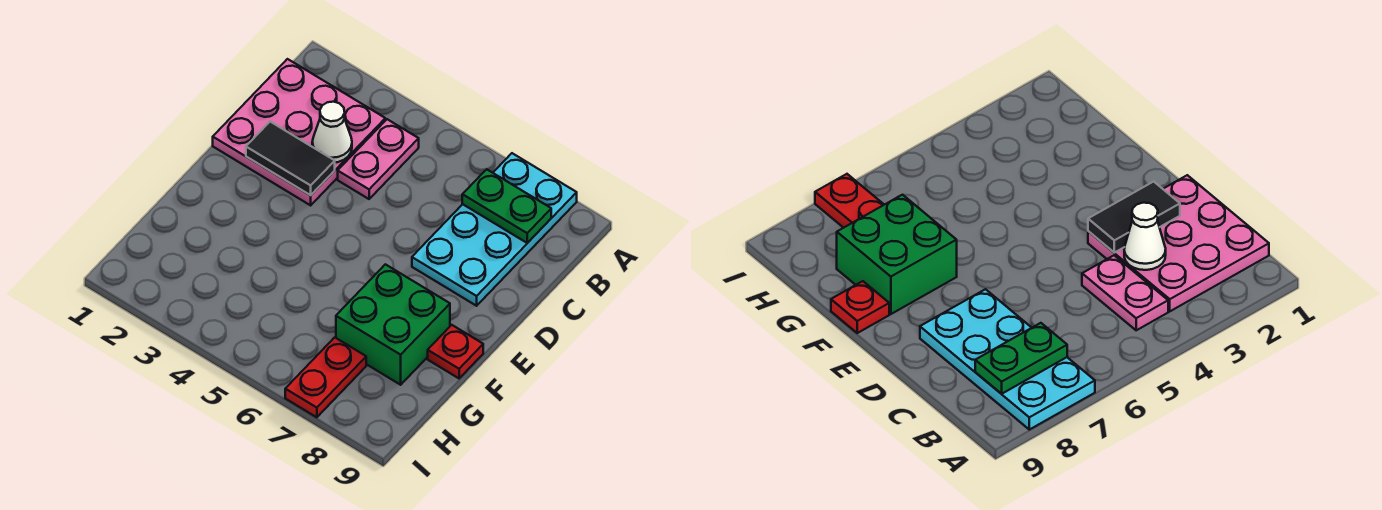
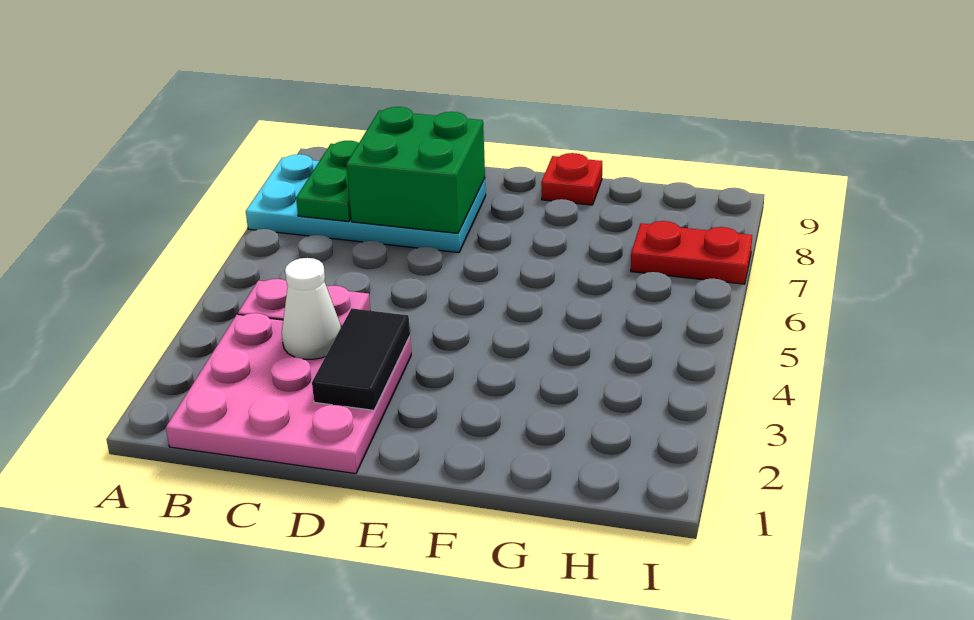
green 2x2 brick [336,264,450,385] -> green 2x2 brick moved to [346,107,485,233]

